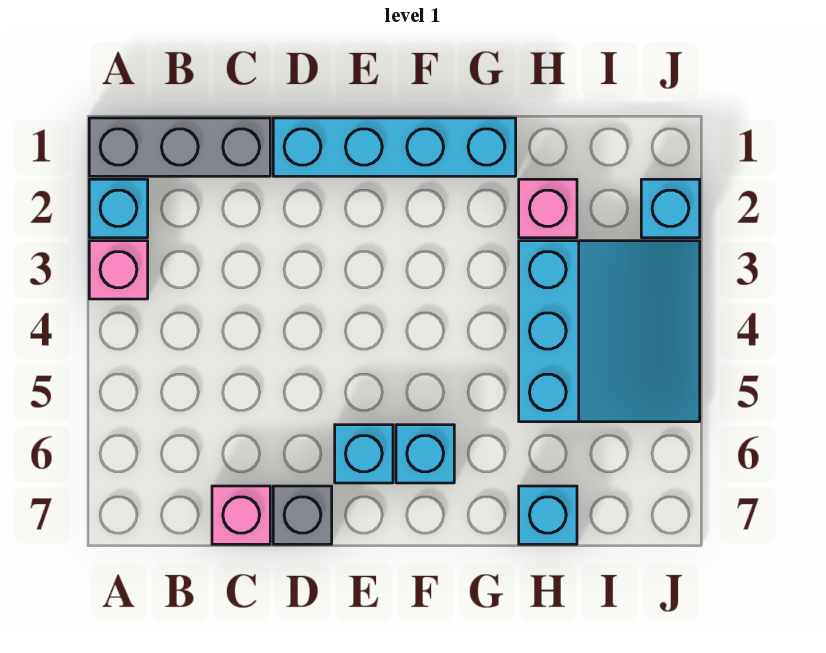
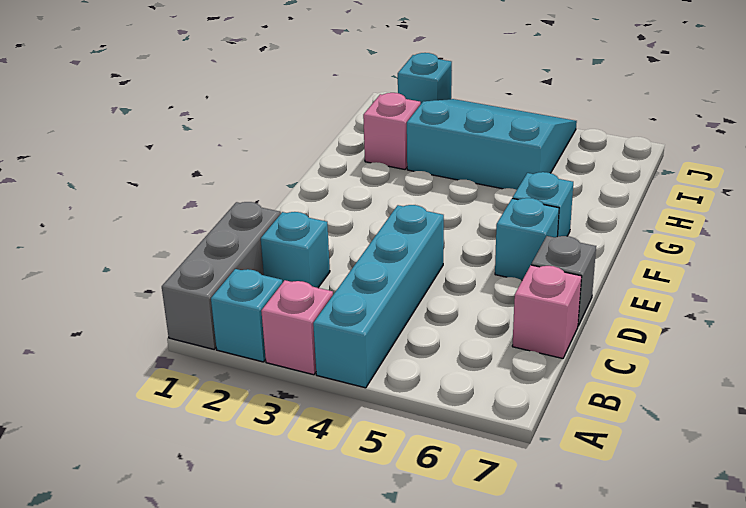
cyan 1x4 brick [273,118,516,176] -> cyan 1x4 brick moved to [313,205,444,388]
cyan 1x1 brick [519,486,577,544] -> cyan 1x1 brick moved to [261,212,330,288]

